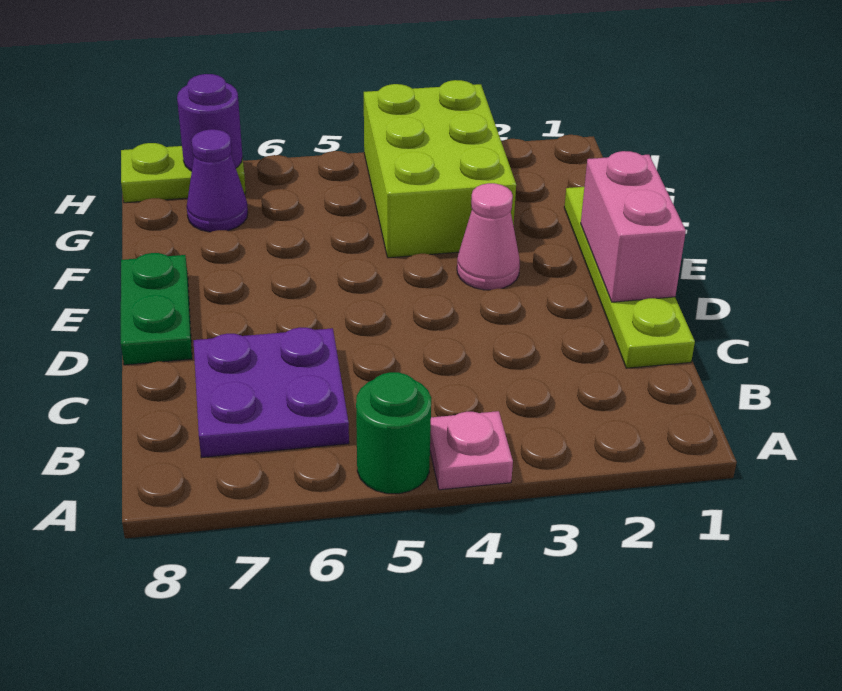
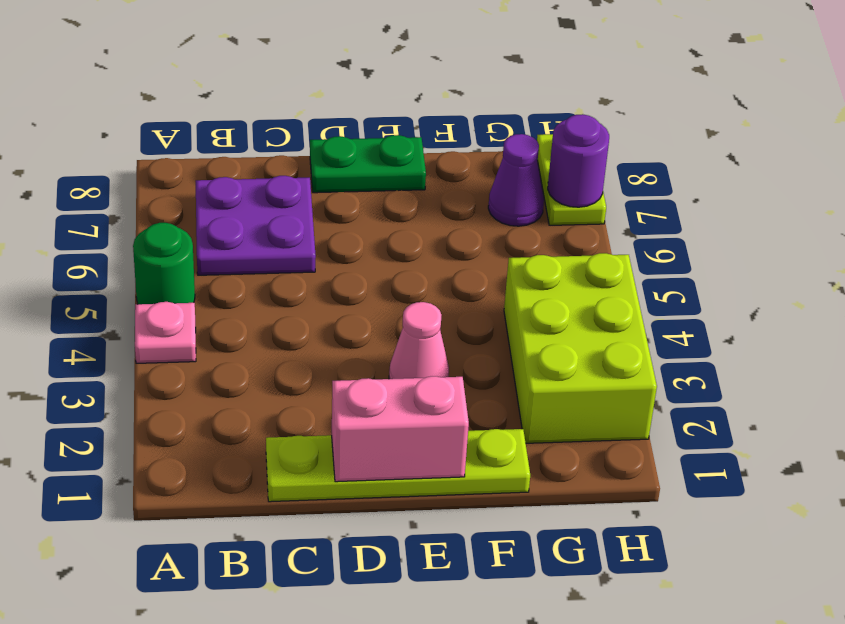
lime 2x3 brick [364,80,516,258] -> lime 2x3 brick turned to [504,253,657,443]

